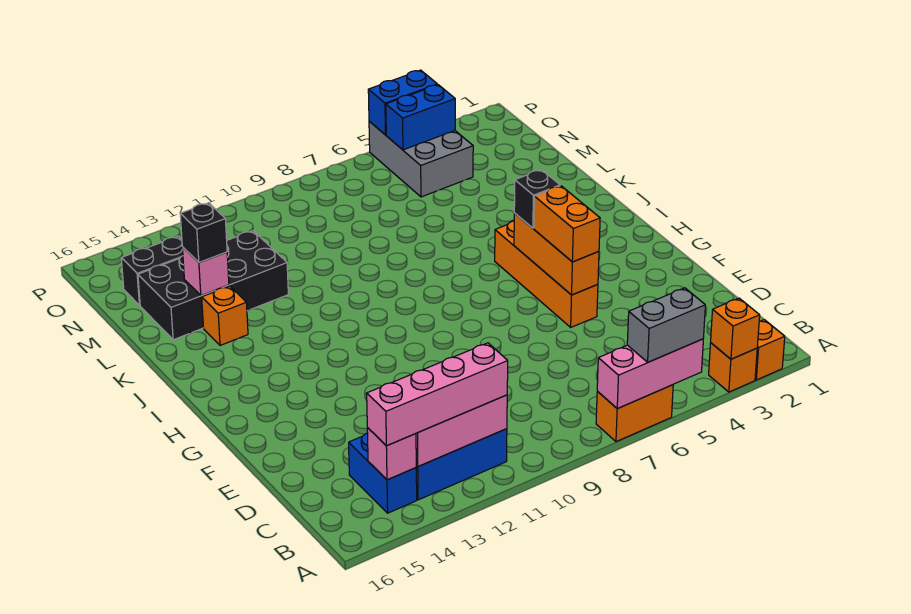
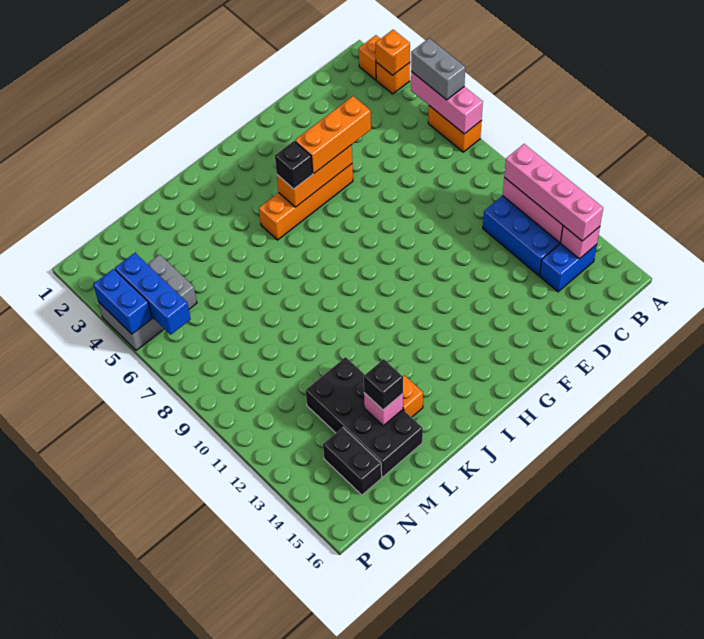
orange 1x2 brick [534,186,600,262] -> orange 1x3 brick [295,96,371,173]
blue 1x2 brick [386,85,455,150] -> blue 1x3 brick [115,253,191,335]

